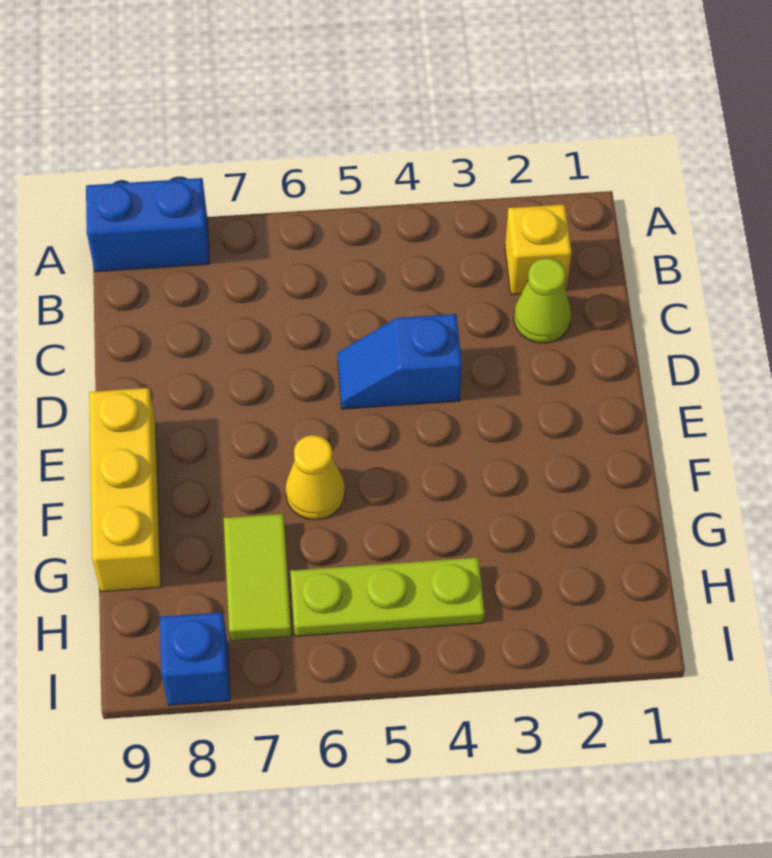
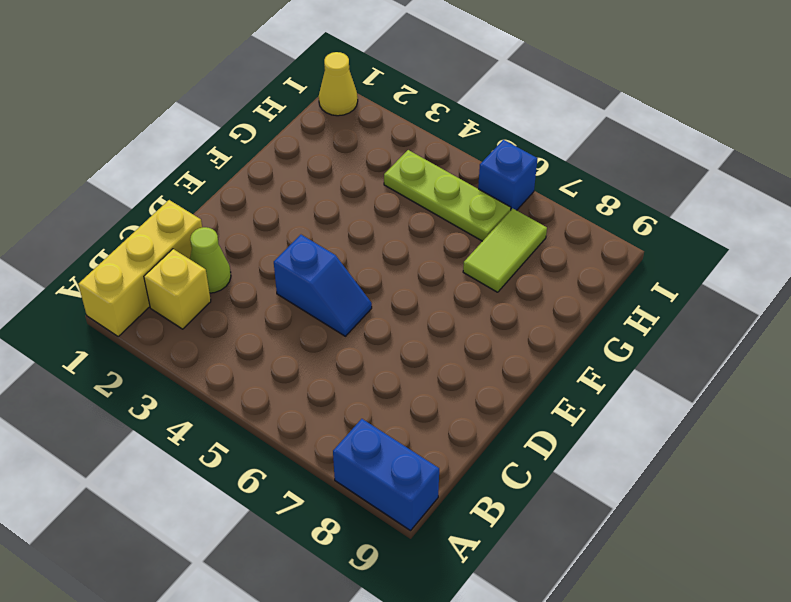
yellow 1x3 brick [89,388,161,592] -> yellow 1x3 brick moved to [78,200,202,336]
yellow 1x1 cone [285,435,345,520] -> yellow 1x1 cone moved to [319,52,358,116]
blue 1x1 brick [160,612,230,705] -> blue 1x1 brick moved to [478,140,537,210]

